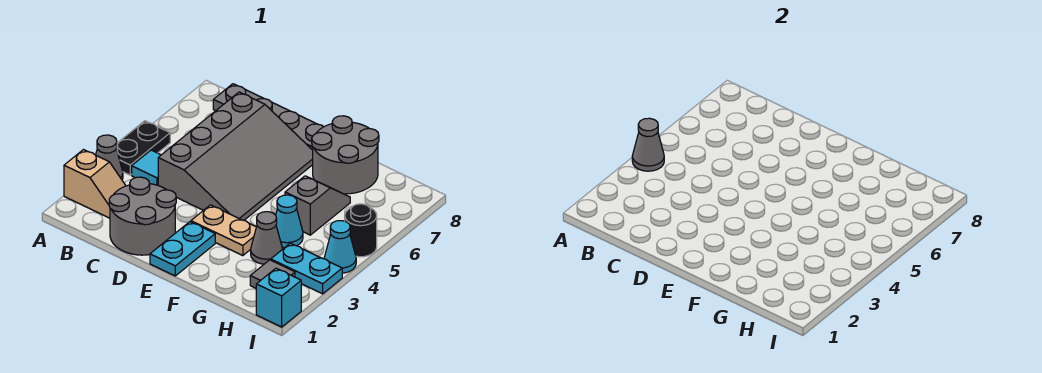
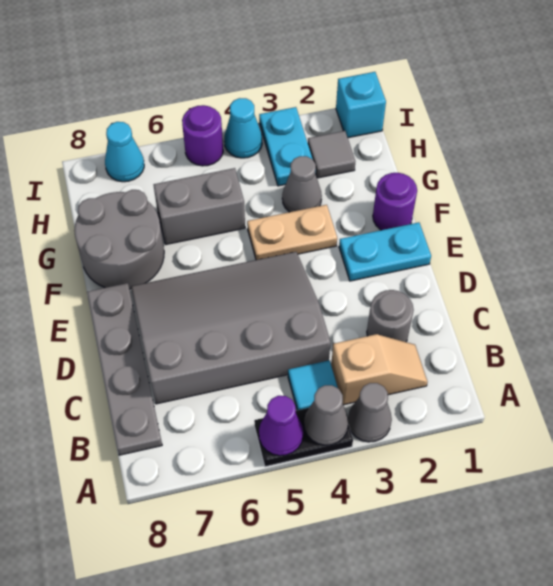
tan 1x2 slope [64,150,126,218] -> tan 1x2 slope turned to [331,334,428,405]
none -> purple 1x1 cone [259,396,303,456]
grey 2x2 round brick [109,177,176,255] -> grey 1x1 round brick [367,290,414,342]
tan 1x2 plate [191,205,256,256] -> tan 1x2 plate turned to [247,205,337,260]
none -> purple 1x1 round brick [373,173,417,230]
cyan 1x1 cone [276,195,303,248] -> cyan 1x1 cone moved to [105,122,144,182]
grey 1x2 slope [285,176,350,235] -> grey 1x2 brick [154,168,245,245]
black 1x1 round brick [345,204,377,257] -> purple 1x1 round brick [182,105,223,166]

